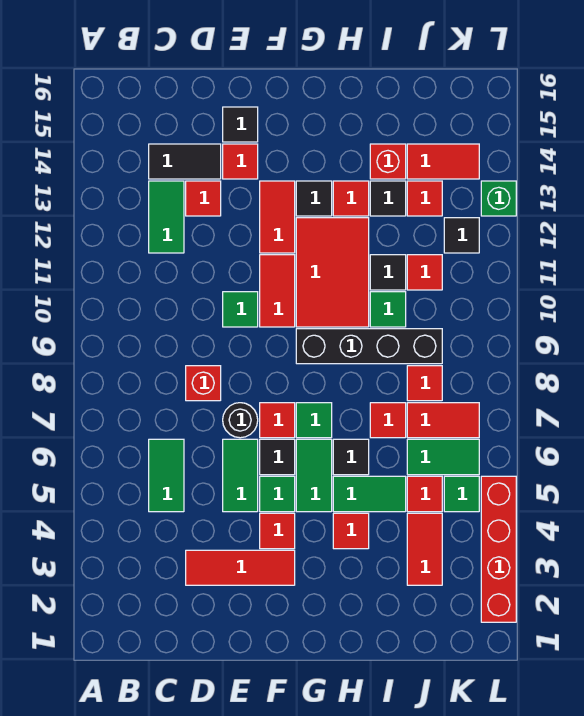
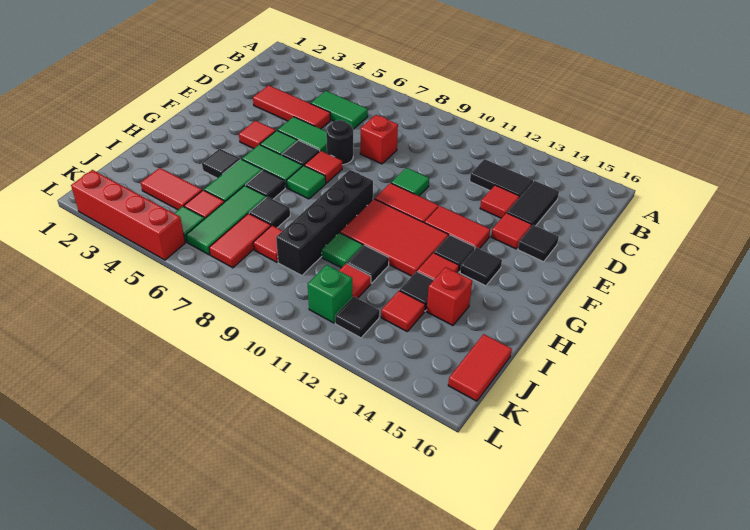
green 1x2 tile [149,181,184,253] -> black 1x2 tile [470,159,533,198]
red 1x3 tile [186,550,295,585] -> red 1x3 tile turned to [253,85,331,129]
none -> black 1x1 tile [460,248,502,286]
red 1x1 tile [333,513,369,549] -> black 1x1 tile [202,149,240,178]
red 1x1 tile [370,403,406,438] -> black 1x1 tile [249,197,290,228]
green 1x2 tile [407,439,479,475] -> green 1x3 tile [186,185,266,255]
red 1x2 tile [407,144,479,179] -> red 1x2 tile moved to [448,334,512,401]
green 1x1 brick [481,181,516,216] -> green 1x1 brick moved to [308,265,352,323]

